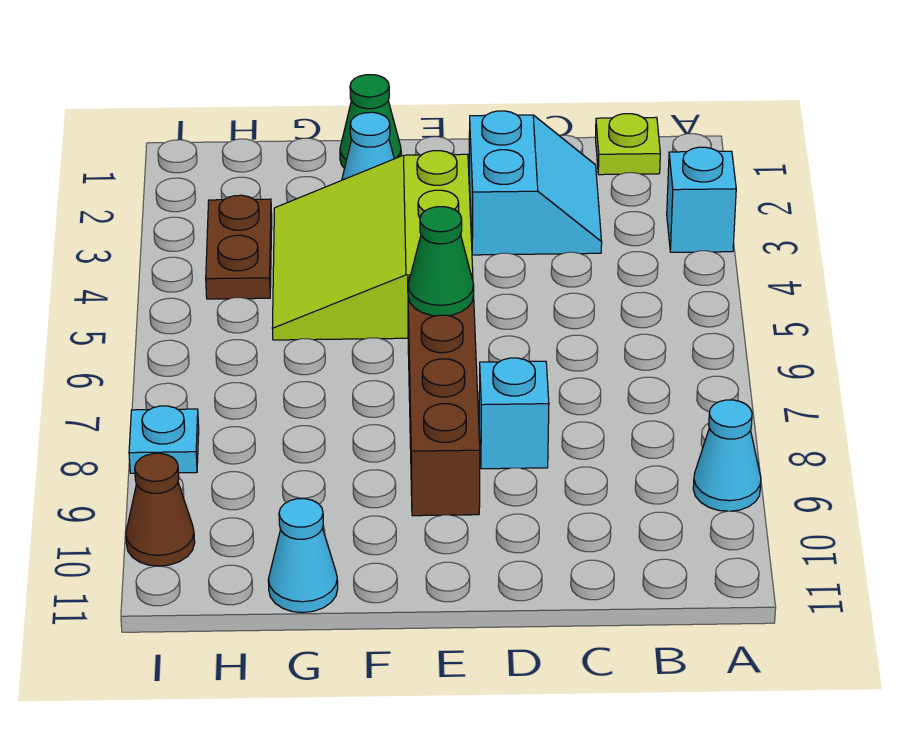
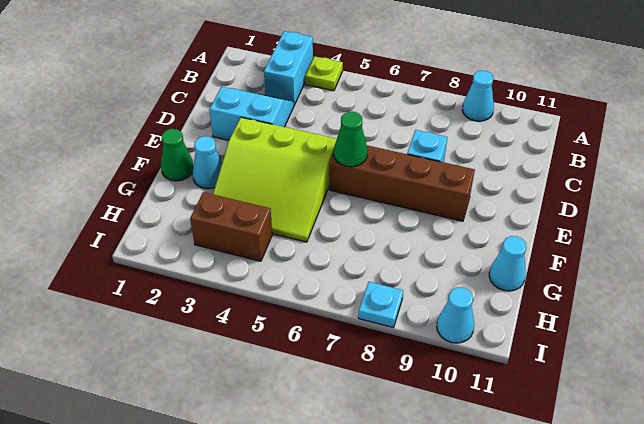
cyan 1x1 brick [667,147,736,252] -> cyan 1x2 brick [264,31,313,105]
lime 1x1 plate [595,114,660,175] -> lime 1x1 plate moved to [305,56,343,91]
brown 1x2 plate [206,195,272,299] -> brown 1x2 brick [190,192,272,261]
brown 1x1 cone [126,453,195,566] -> cyan 1x1 cone [437,287,474,343]

